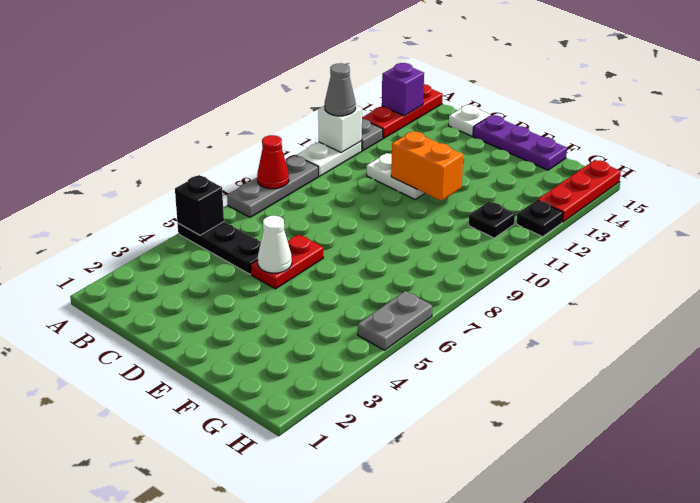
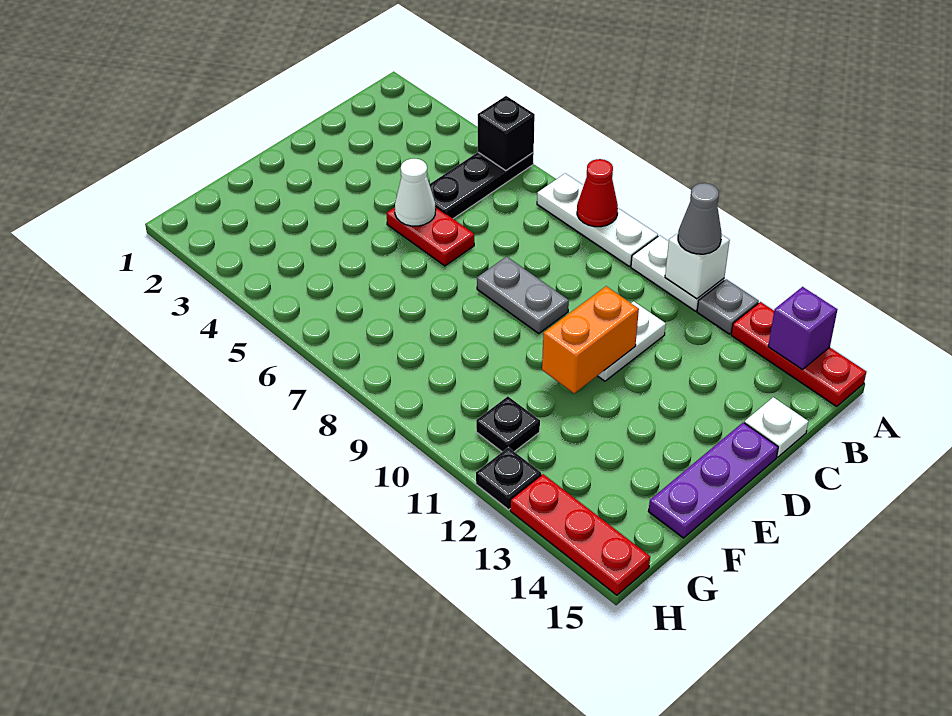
grey 1x3 plate [227,156,318,217] -> white 1x3 plate [537,173,658,266]
grey 1x2 plate [358,291,432,350] -> grey 1x2 plate moved to [477,257,569,333]

